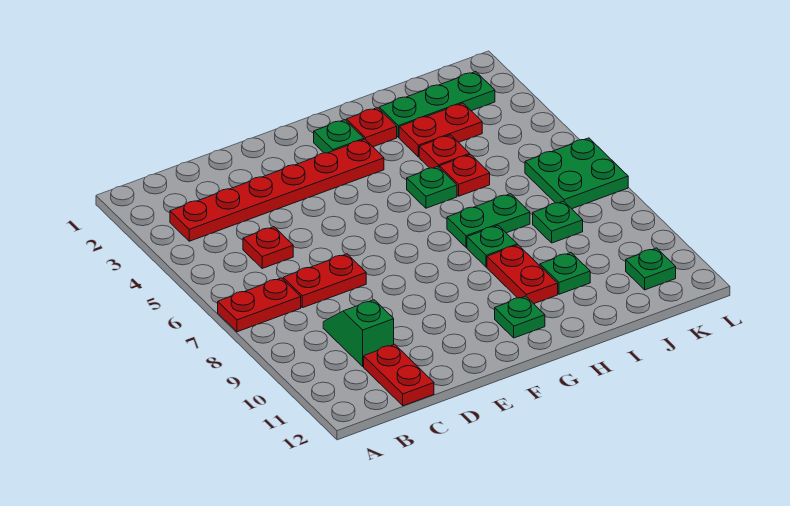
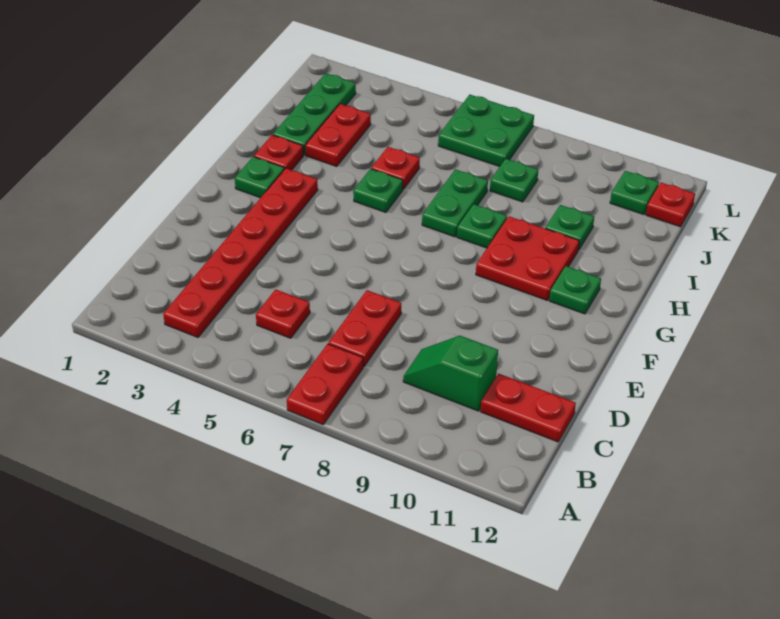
red 1x2 plate [487,245,558,304] -> red 2x2 plate [476,216,579,300]
red 1x1 plate [419,135,470,168] -> red 1x1 plate moved to [646,183,695,227]

